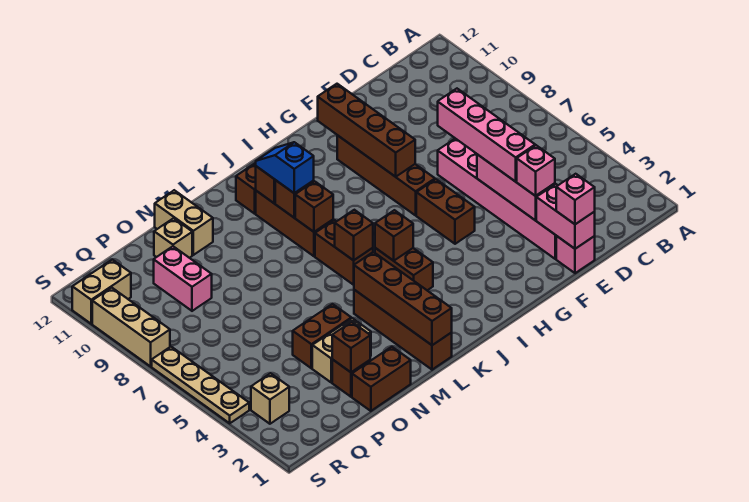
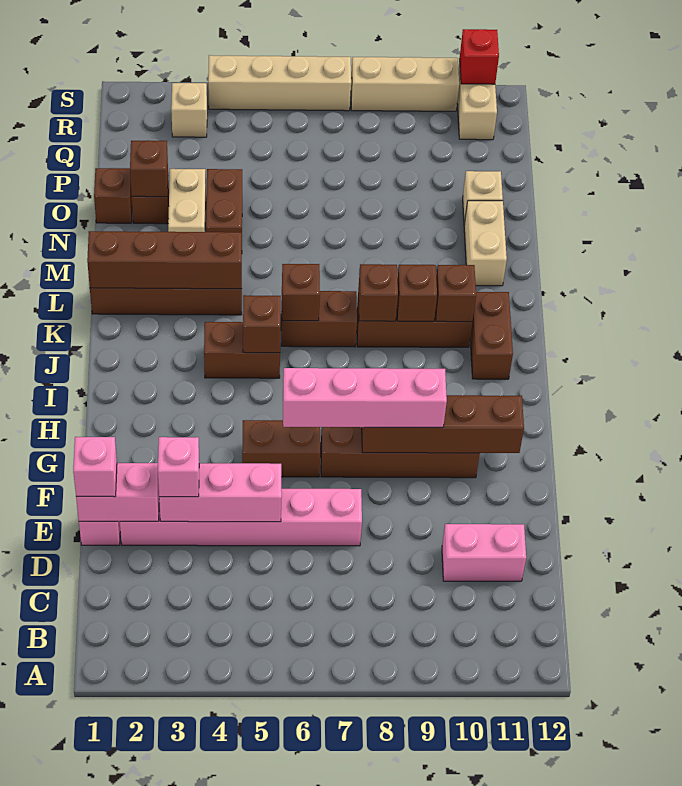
pink 1x4 brick [438,89,535,182] -> pink 1x4 brick moved to [283,368,447,427]
blue 1x2 slope [256,142,314,193] -> none
brown 1x2 brick [352,347,411,411] -> brown 1x1 brick [94,168,132,223]
tan 1x2 brick [155,190,213,255] -> tan 1x2 brick turned to [464,201,507,286]
pink 1x2 brick [154,246,212,311] -> pink 1x2 brick moved to [442,524,526,581]
tan 1x4 plate [152,347,249,423] -> tan 1x4 brick [208,55,351,111]
none -> red 1x1 brick [460,29,499,84]

